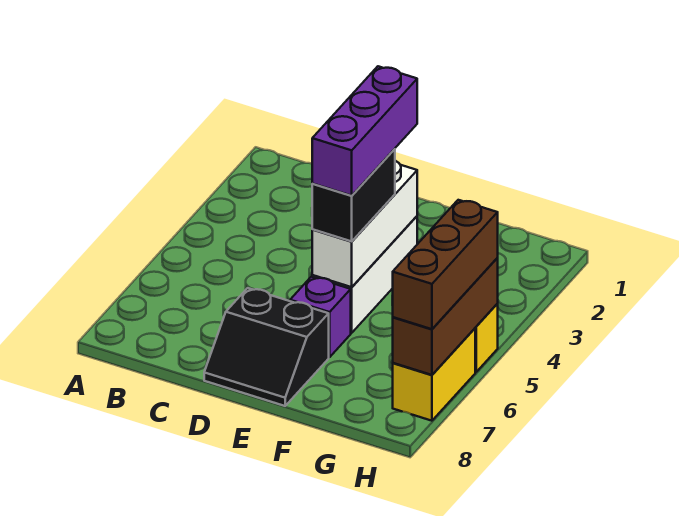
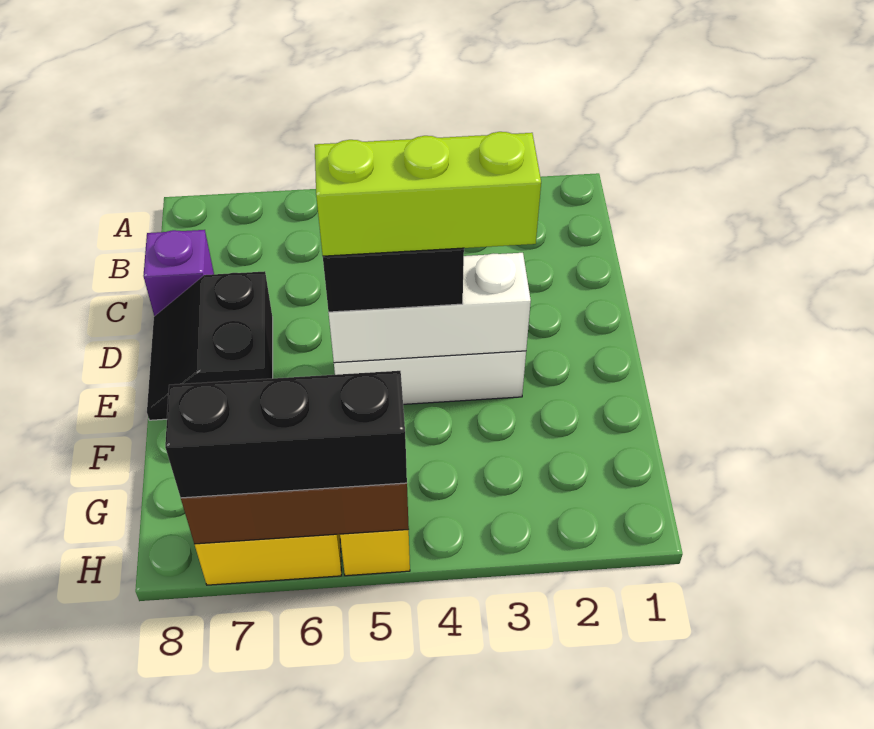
purple 1x3 brick [312,66,417,196] -> lime 1x3 brick [315,132,541,256]
purple 1x1 brick [290,277,351,357] -> purple 1x1 brick moved to [143,230,214,316]
brown 1x3 brick [393,200,498,329] -> black 1x3 brick [165,371,407,498]

